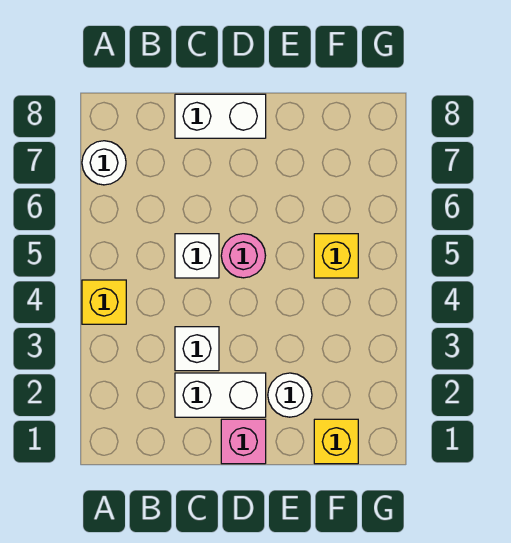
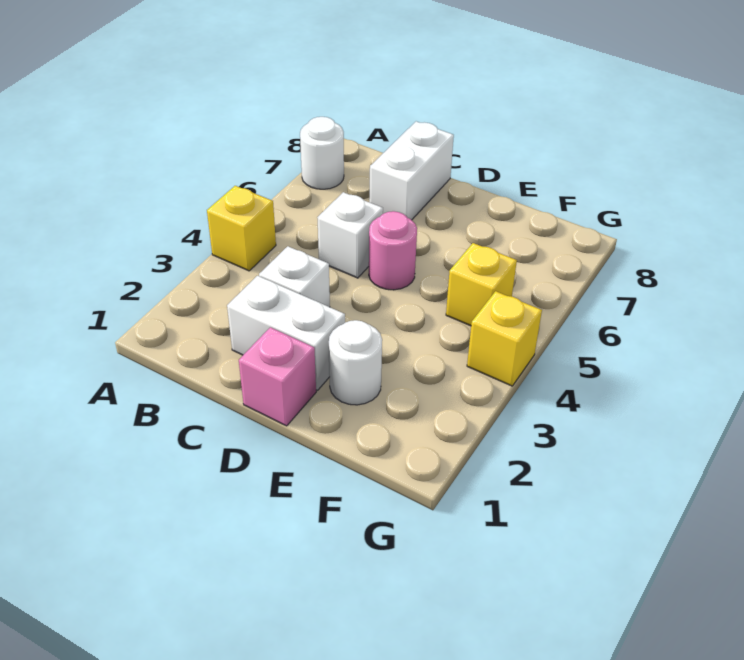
white 1x2 brick [175,94,266,138] -> white 1x2 brick turned to [369,121,454,220]
yellow 1x1 brick [314,419,358,464] -> yellow 1x1 brick moved to [467,291,542,386]

